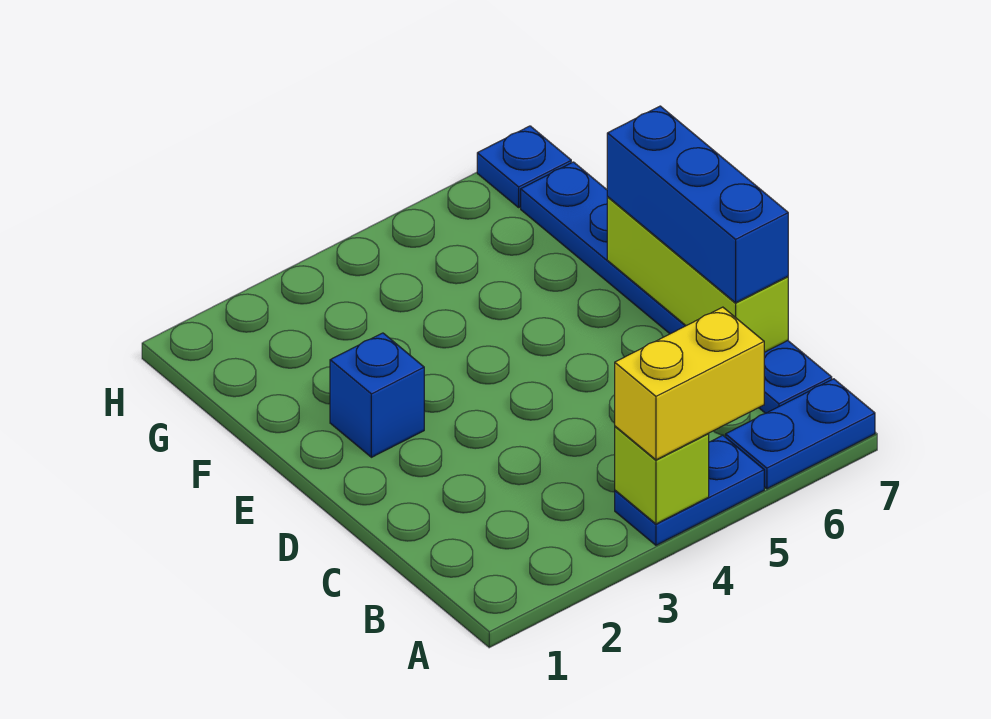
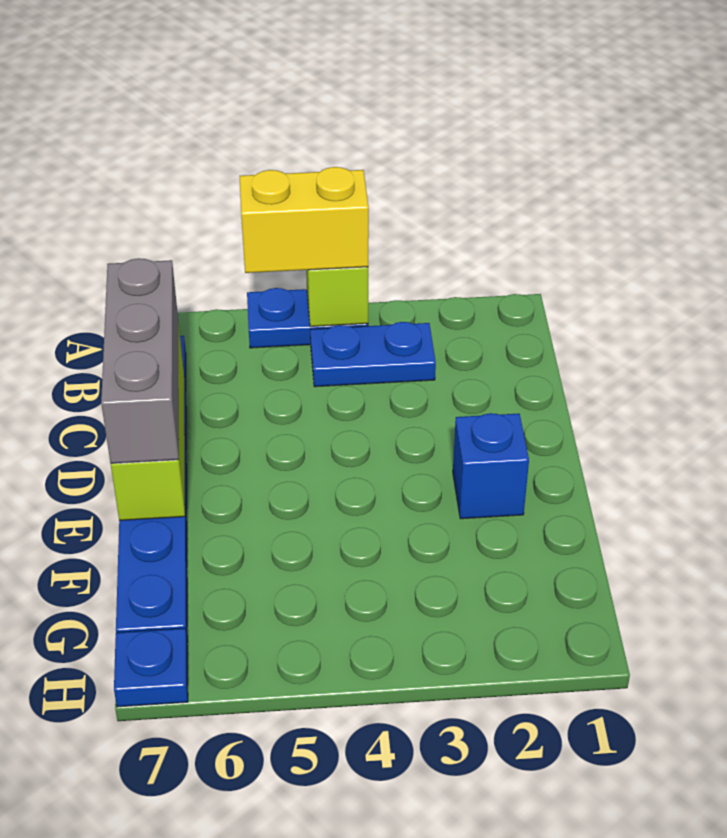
blue 1x2 plate [726,379,875,489] -> blue 1x2 plate moved to [310,322,436,387]
blue 1x3 brick [607,106,788,303] -> grey 1x3 brick [101,258,179,463]

